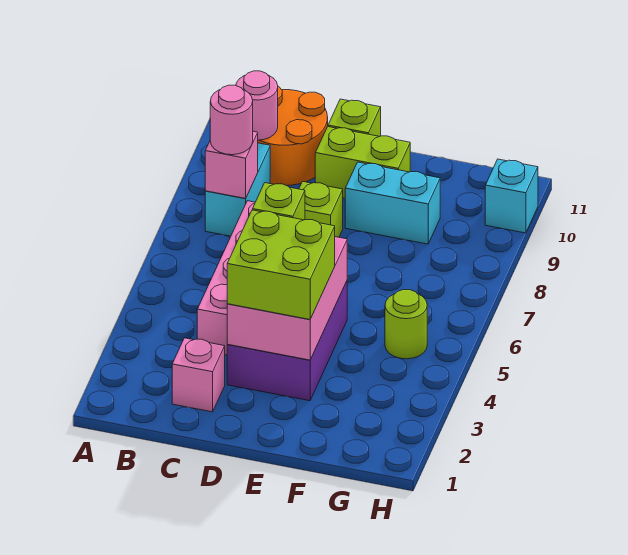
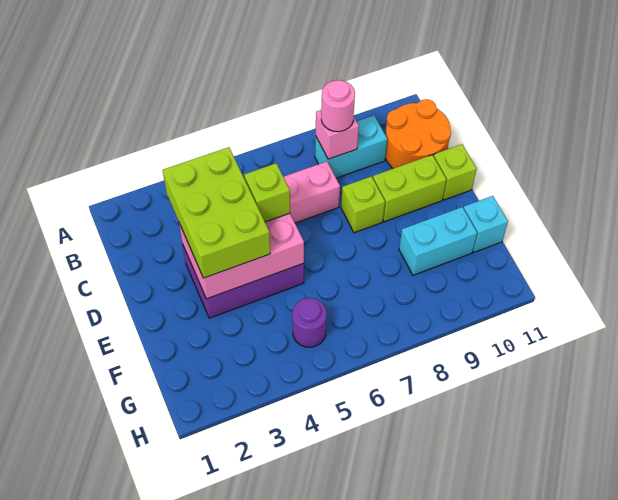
pink 1x1 round brick [236,71,278,140] -> none
pink 1x1 brick [172,338,225,412] -> none
lime 2x2 brick [227,210,335,319] -> lime 2x3 brick [163,147,270,278]
lime 1x2 brick [315,127,410,198] -> lime 1x2 brick turned to [373,155,446,222]
cyan 1x2 brick [345,162,440,244] -> cyan 1x2 brick turned to [399,207,477,275]
lime 1x1 round brick [385,290,427,359] -> purple 1x1 round brick [292,298,327,347]
cyan 1x1 brick [485,159,538,233] -> cyan 1x1 brick moved to [463,196,508,252]

